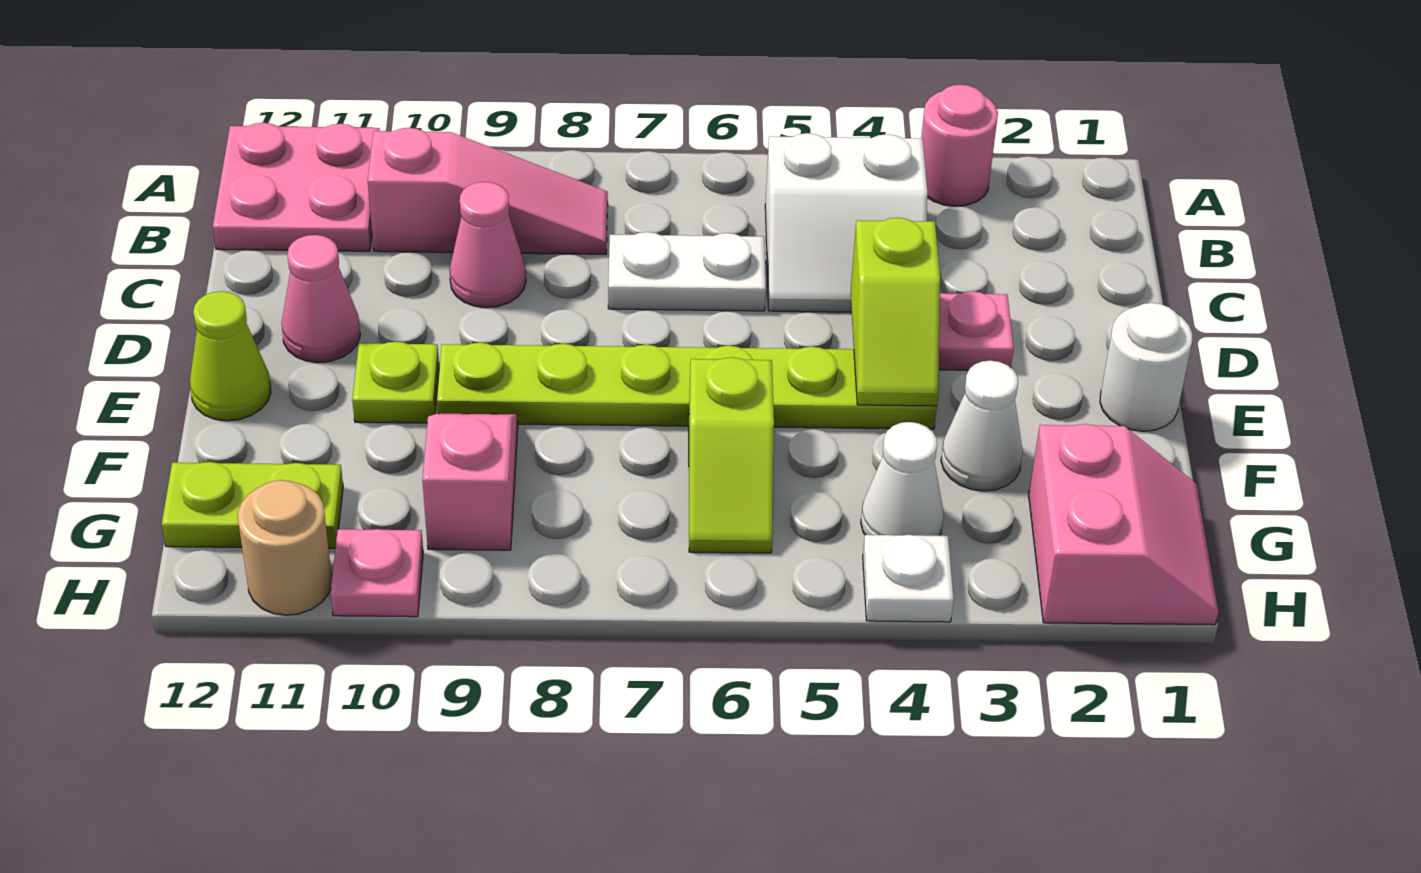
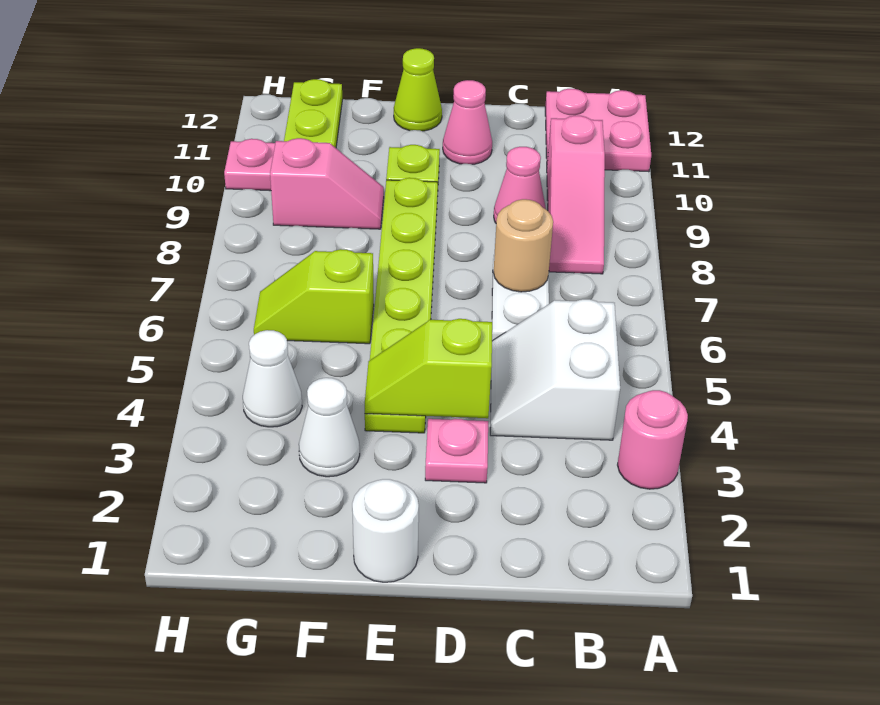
pink 2x2 slope [1029,424,1218,625] -> none
white 1x1 plate [863,535,954,622] -> none
tan 1x1 round brick [238,480,332,615] -> tan 1x1 round brick moved to [494,199,553,292]

